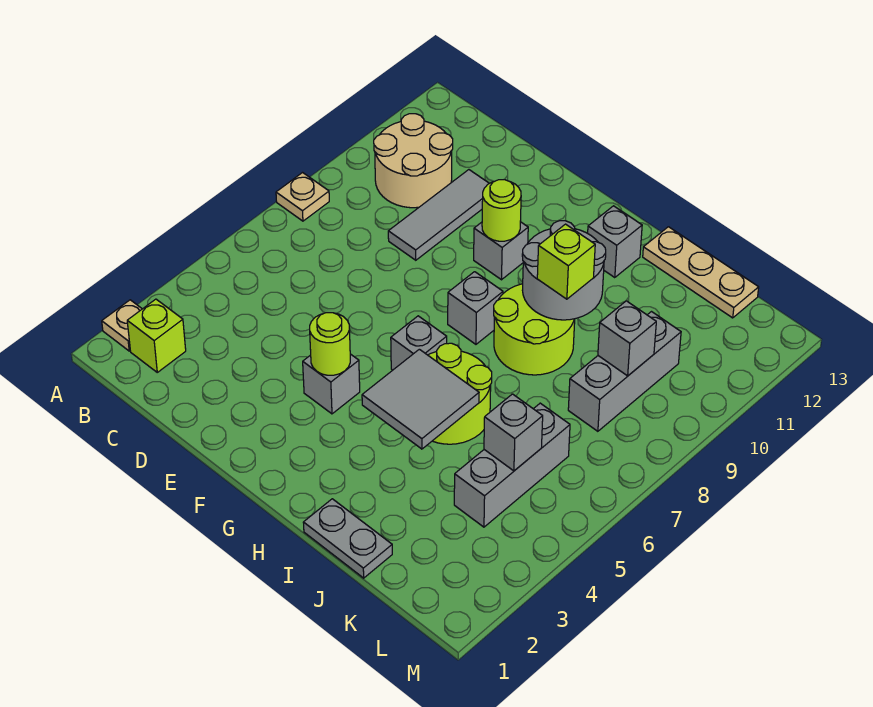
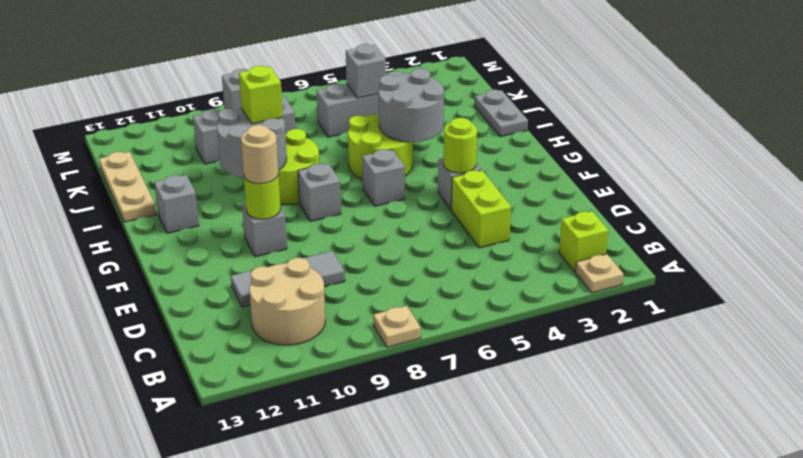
none -> lime 1x2 brick [451,170,511,248]
none -> tan 1x1 round brick [241,125,278,184]
grey 2x2 tile [362,349,479,449] -> grey 2x2 round brick [379,68,444,142]

